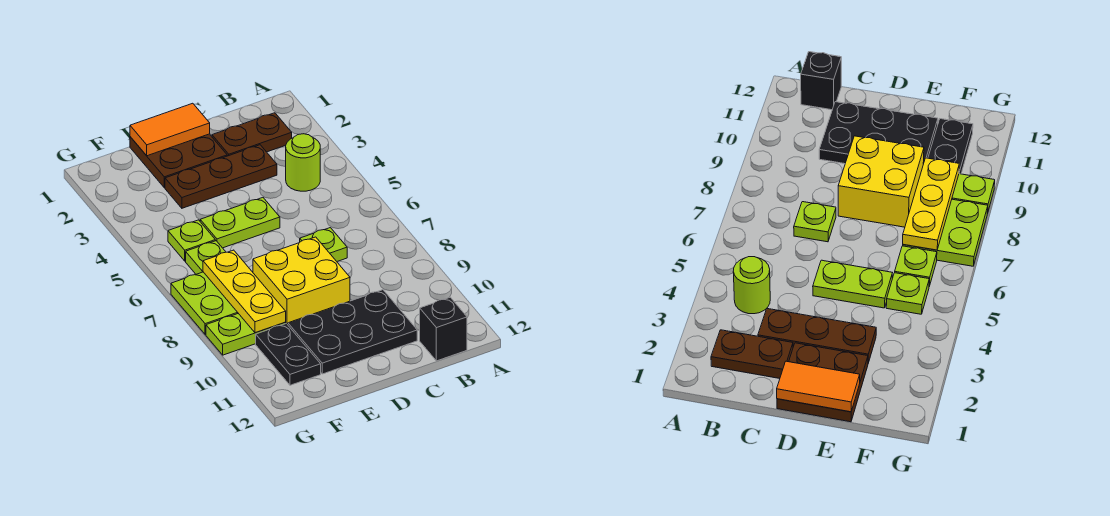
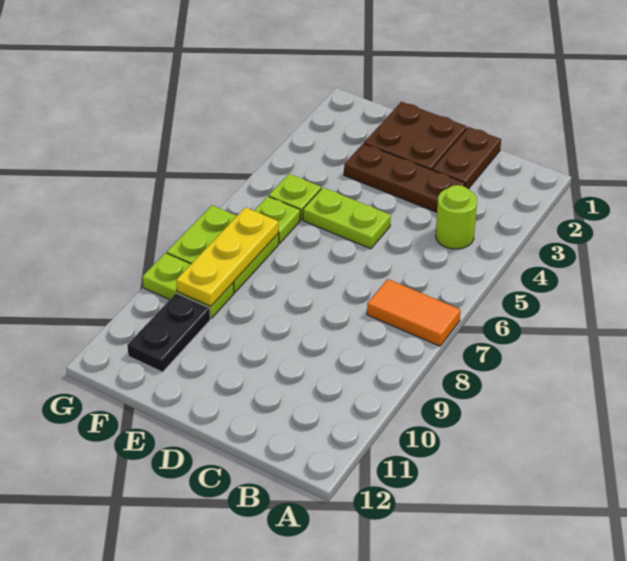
brown 1x2 plate [212,113,292,156] -> brown 1x2 plate turned to [432,127,501,189]
black 1x1 brick [420,297,467,361] -> none
lime 1x1 plate [300,228,347,261] -> none
black 2x3 plate [288,290,417,374] -> none
orange 1x2 tile [130,103,210,156] -> orange 1x2 tile moved to [367,279,460,346]
yellow 2x2 brick [253,237,350,325] -> none

